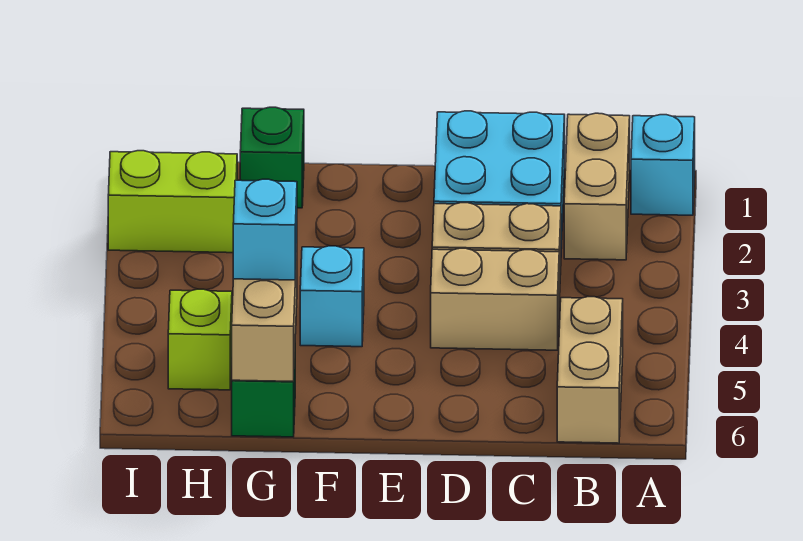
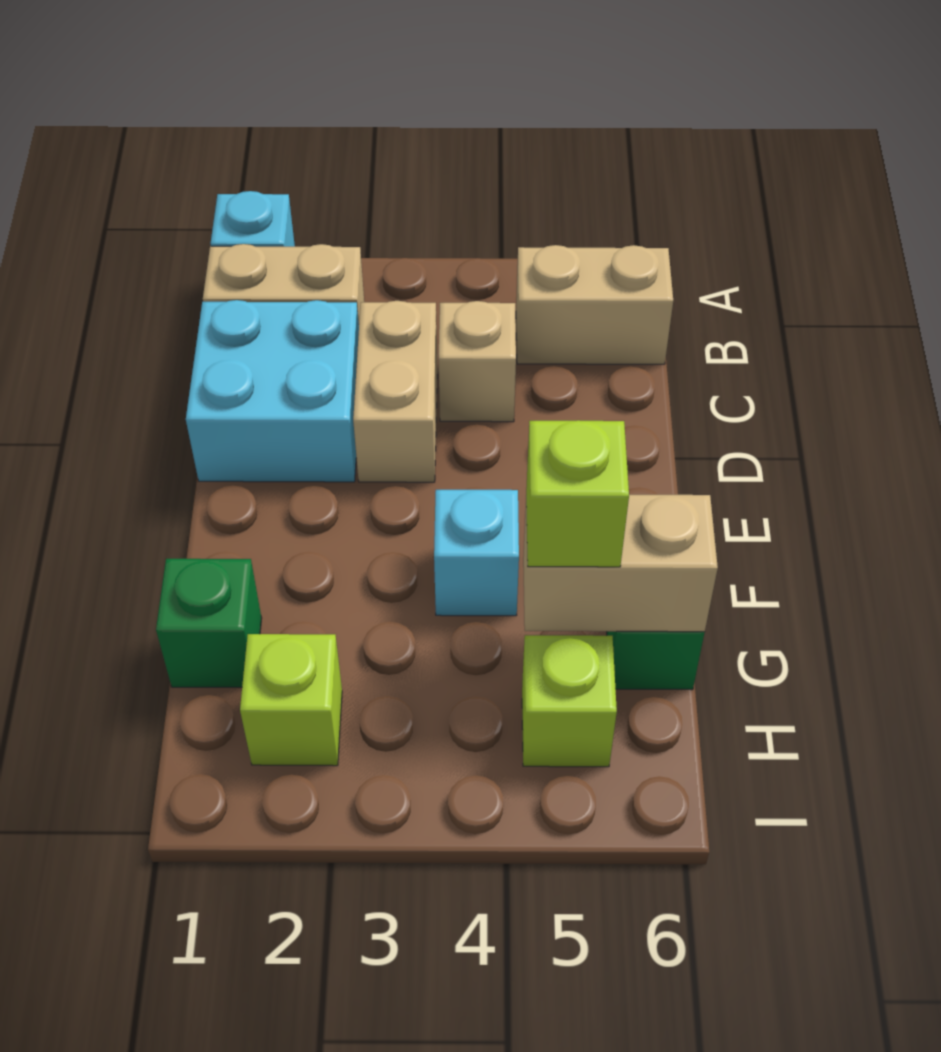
tan 1x2 brick [431,248,559,350] -> tan 1x1 brick [439,301,516,422]
cyan 1x1 brick [233,179,297,280] -> lime 1x1 brick [526,420,629,567]
lime 1x2 brick [108,151,237,253] -> lime 1x1 brick [240,634,342,766]

